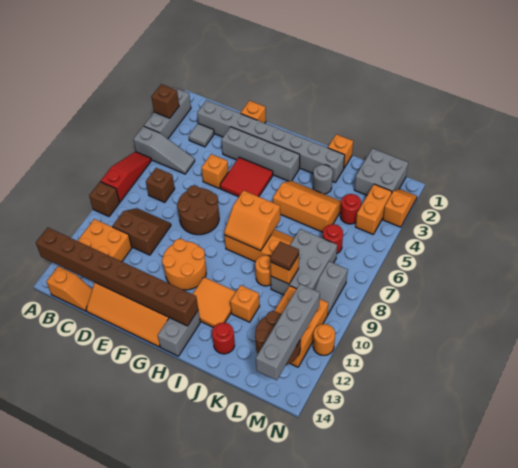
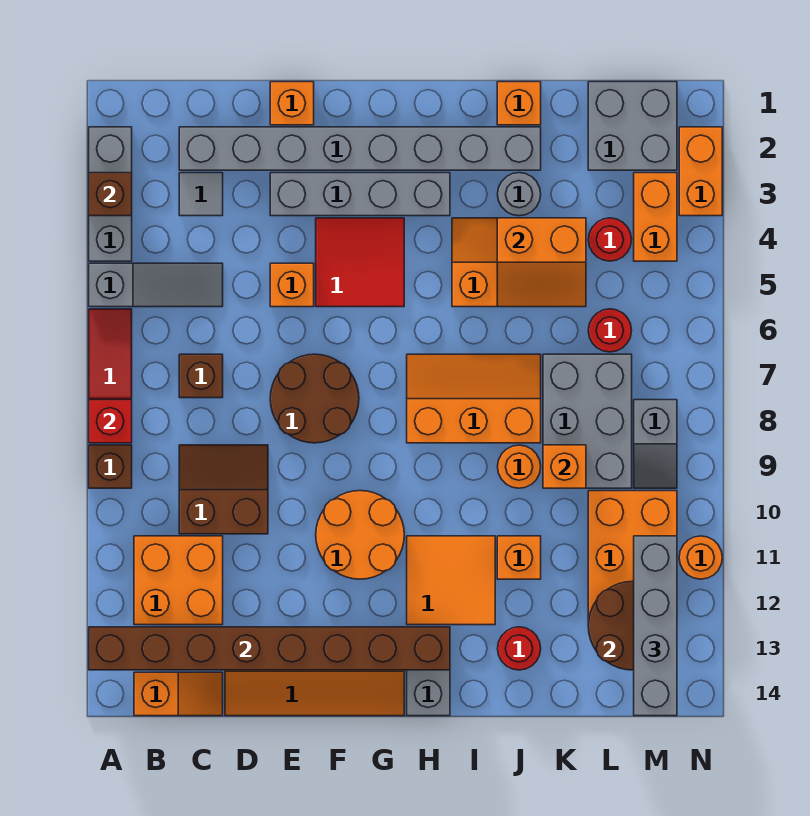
none -> red 1x1 brick [89,400,132,443]
orange 2x2 slope [224,190,280,251] -> orange 2x2 slope moved to [497,218,586,307]
brown 1x1 tile [270,241,299,270] -> none
orange 1x2 slope [383,189,417,227] -> orange 1x2 brick [679,127,722,216]

